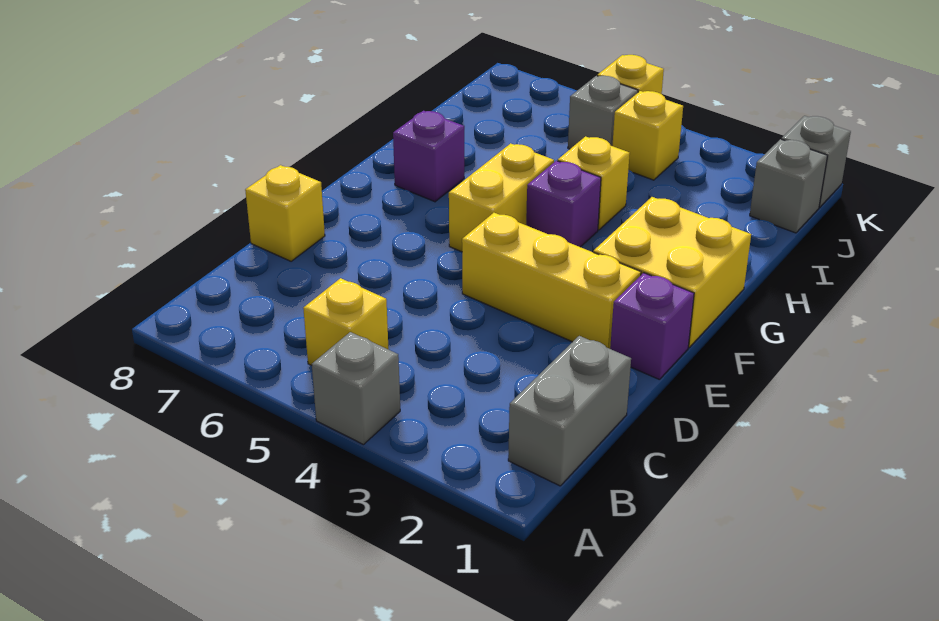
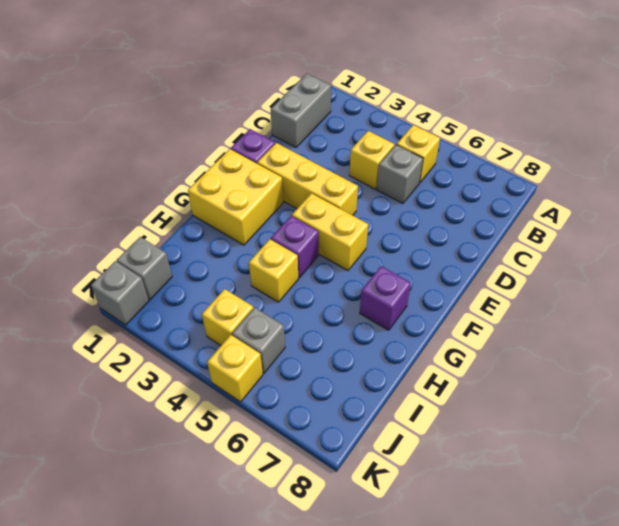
grey 1x1 brick [312,332,400,445] -> grey 1x1 brick moved to [377,145,423,204]
yellow 1x1 brick [245,165,325,261] -> yellow 1x1 brick moved to [349,131,395,189]
yellow 1x2 brick [449,143,554,252] -> yellow 1x2 brick turned to [292,193,368,271]

